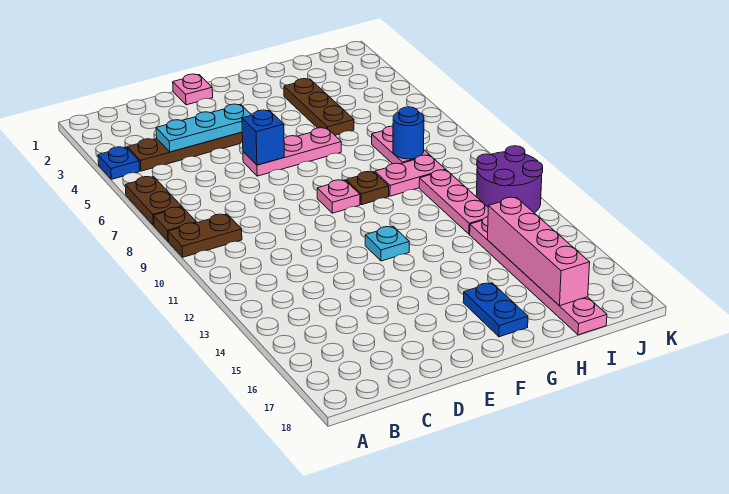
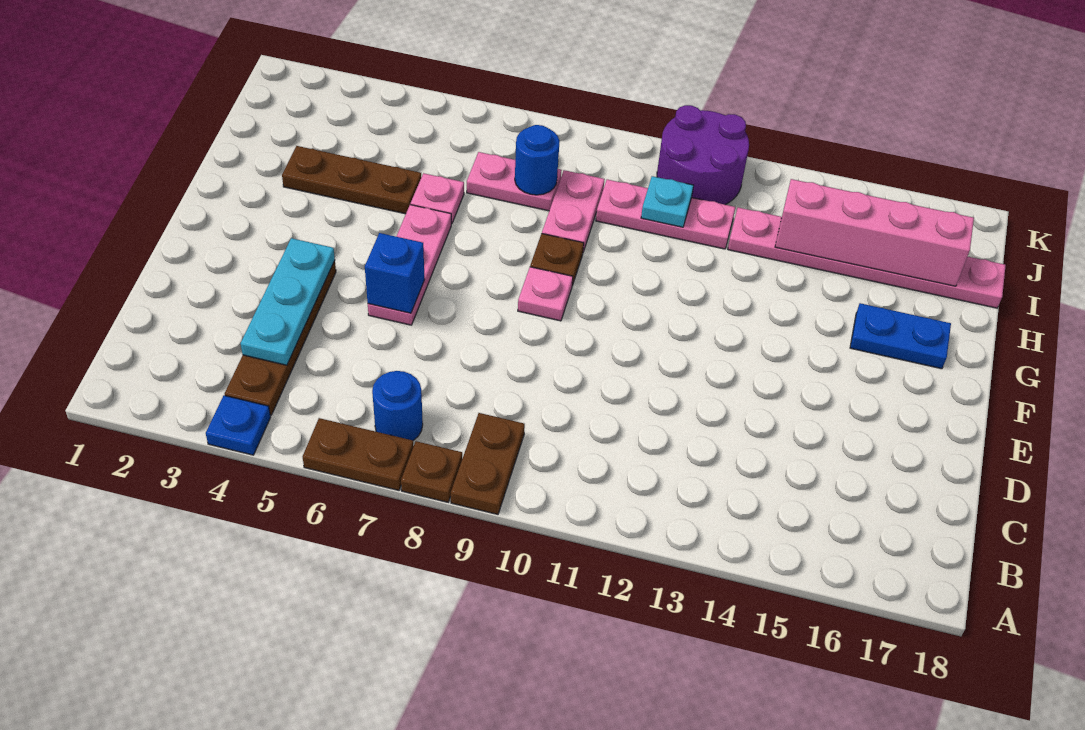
none -> blue 1x1 round brick [372,371,423,440]
pink 1x1 plate [173,74,213,105] -> pink 1x1 plate moved to [411,173,464,224]
cyan 1x1 plate [365,226,409,261] -> cyan 1x1 plate moved to [641,176,694,227]

